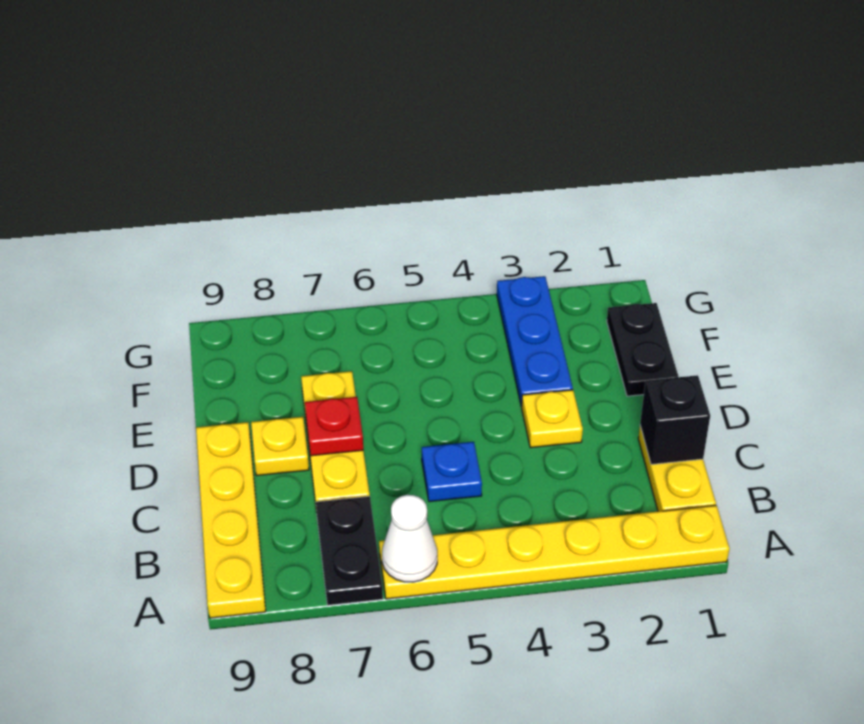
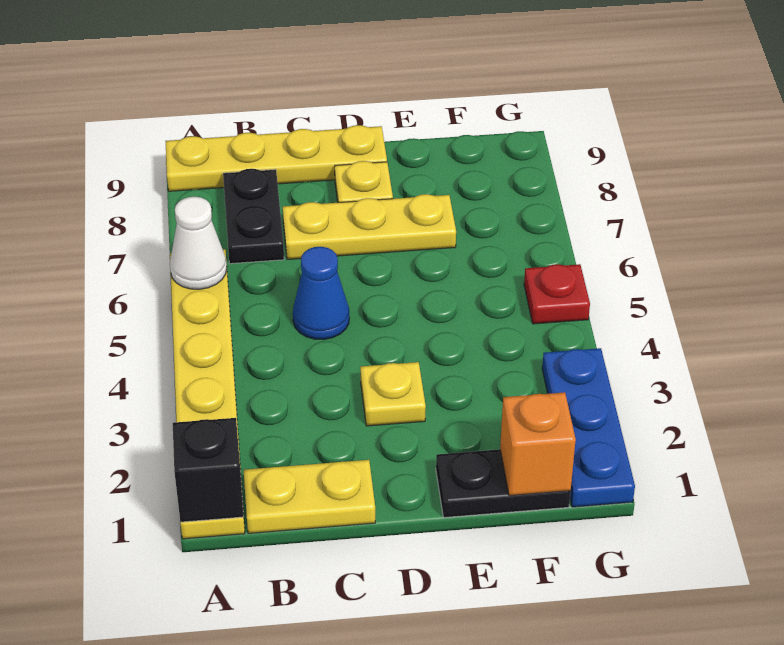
black 1x2 plate [316,496,383,605] -> black 1x2 plate turned to [223,169,284,264]
black 1x1 brick [640,375,710,464] -> black 1x1 brick moved to [173,418,244,522]
blue 1x1 plate [422,442,482,502] -> blue 1x1 cone [293,247,349,340]
red 1x1 plate [305,397,363,456] -> red 1x1 plate moved to [524,264,590,324]
blue 1x3 plate [497,276,573,406] -> blue 1x3 plate turned to [542,348,635,507]
none -> orange 1x1 brick [500,392,576,496]

